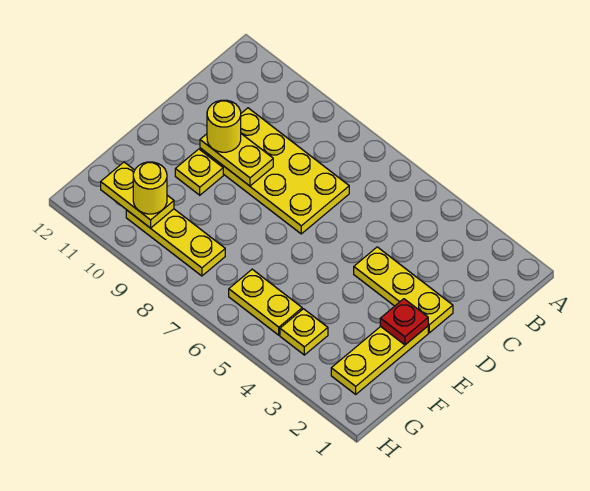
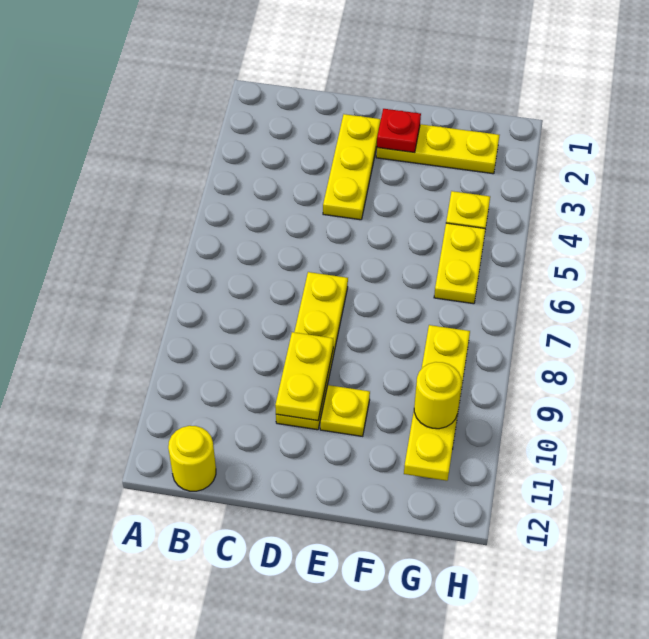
yellow 2x4 plate [200,108,349,234] -> yellow 1x4 plate [276,272,348,430]
yellow 1x1 round brick [207,100,241,152] -> yellow 1x1 round brick moved to [168,426,216,491]

